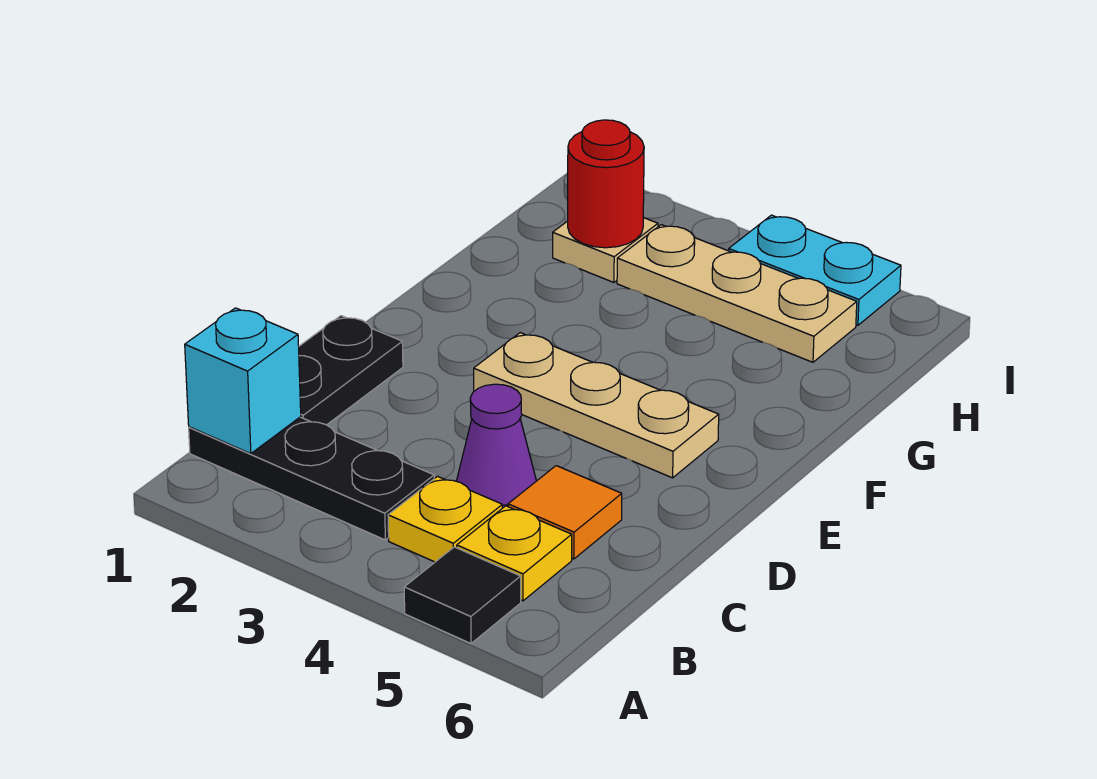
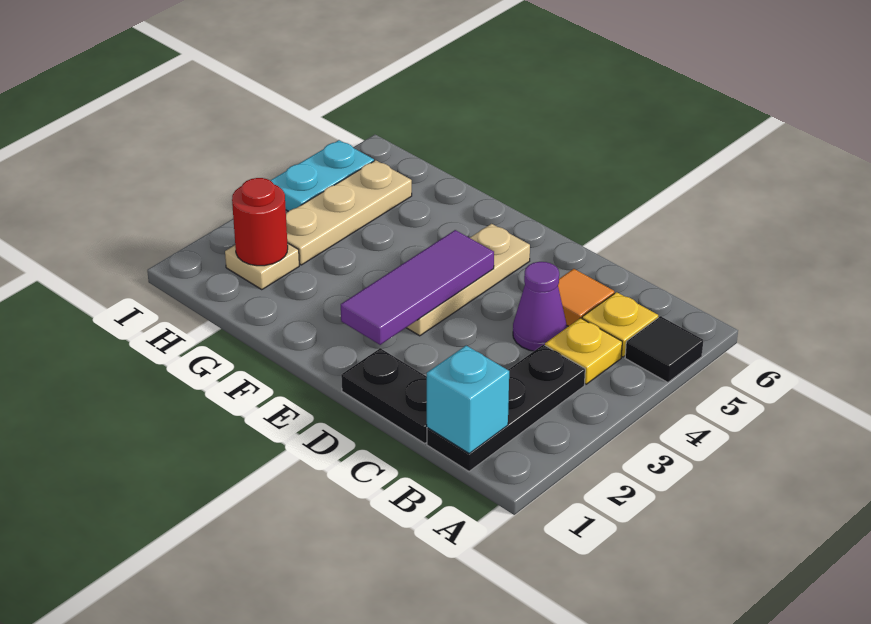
none -> purple 1x3 tile [341,230,494,345]

